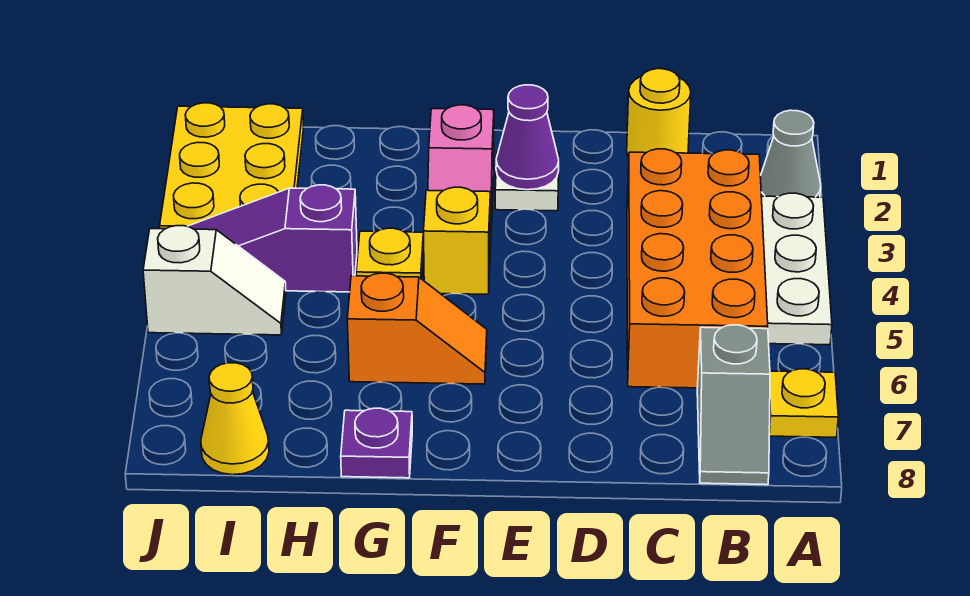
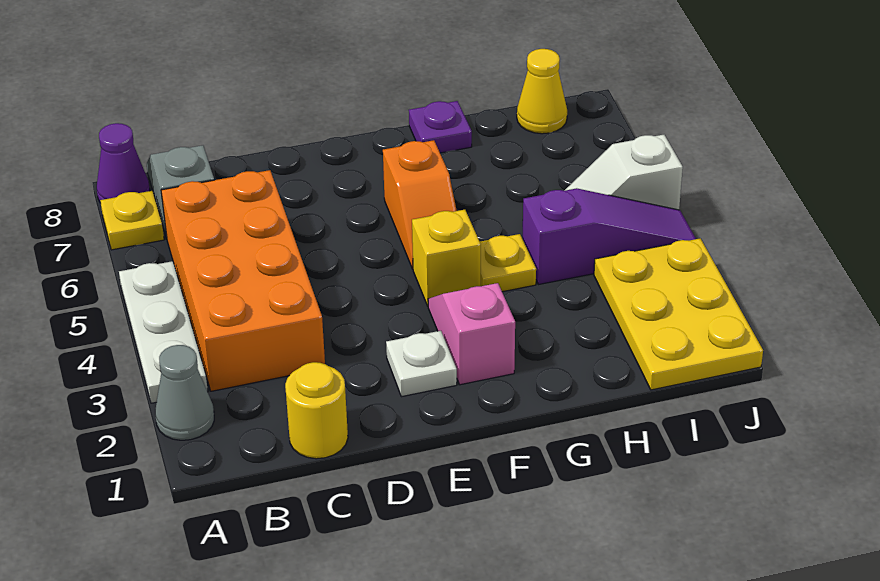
purple 1x1 cone [496,85,559,190] -> purple 1x1 cone moved to [97,123,150,203]
orange 1x2 slope [347,273,487,384] -> orange 1x2 slope turned to [383,140,457,269]

